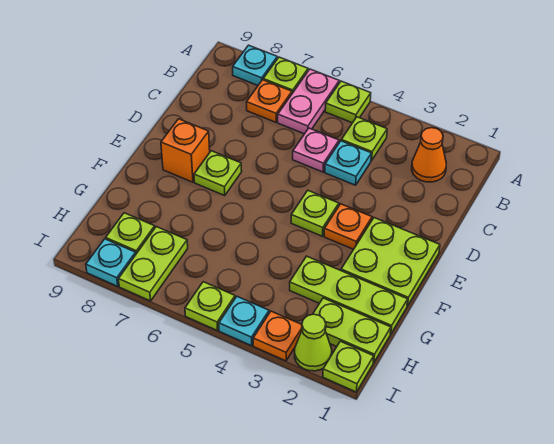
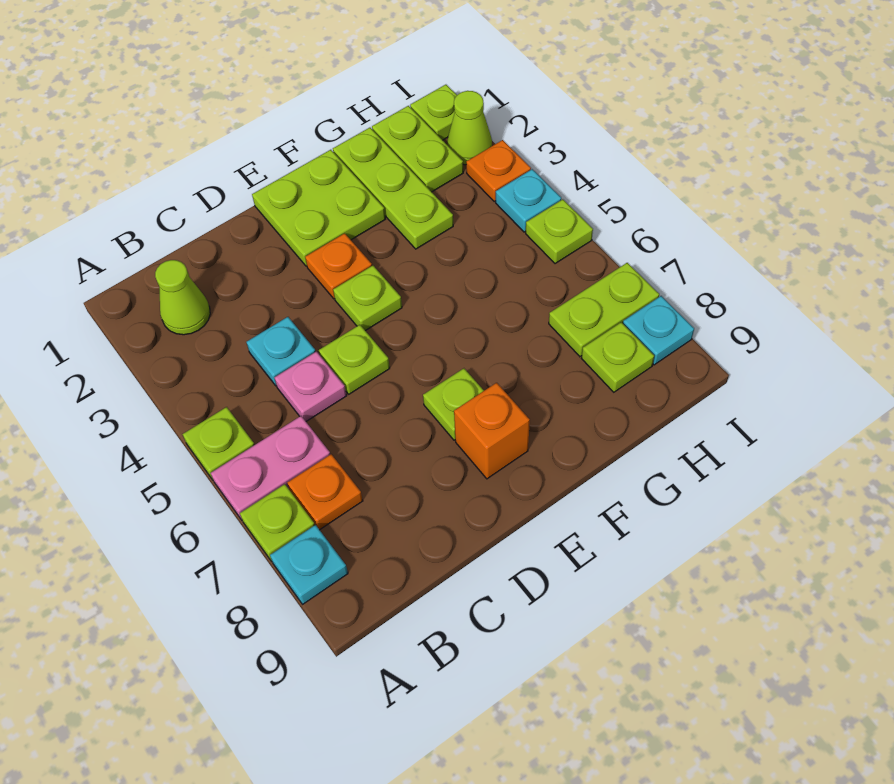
orange 1x1 cone [412,128,446,182] -> lime 1x1 cone [155,260,210,335]
lime 1x1 plate [341,117,387,161] -> lime 1x1 plate moved to [319,325,390,394]

